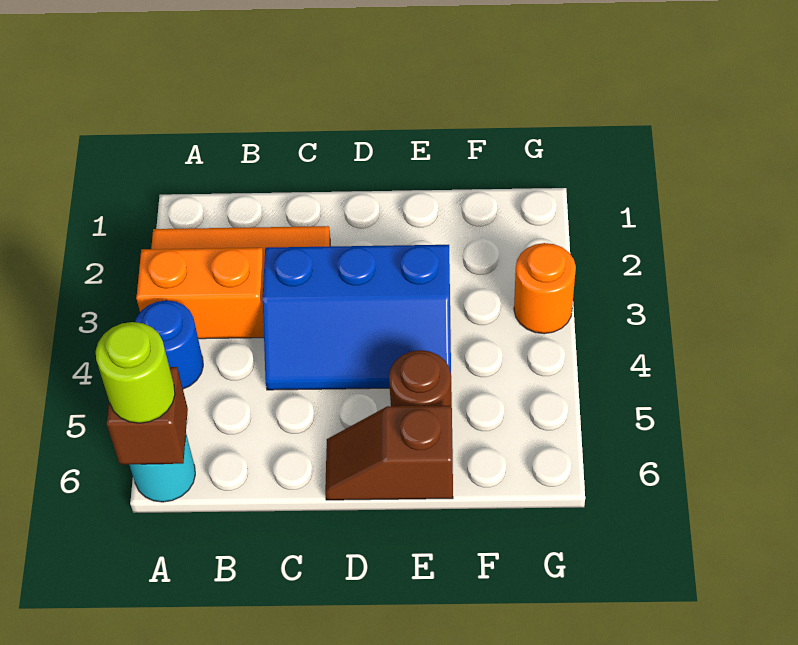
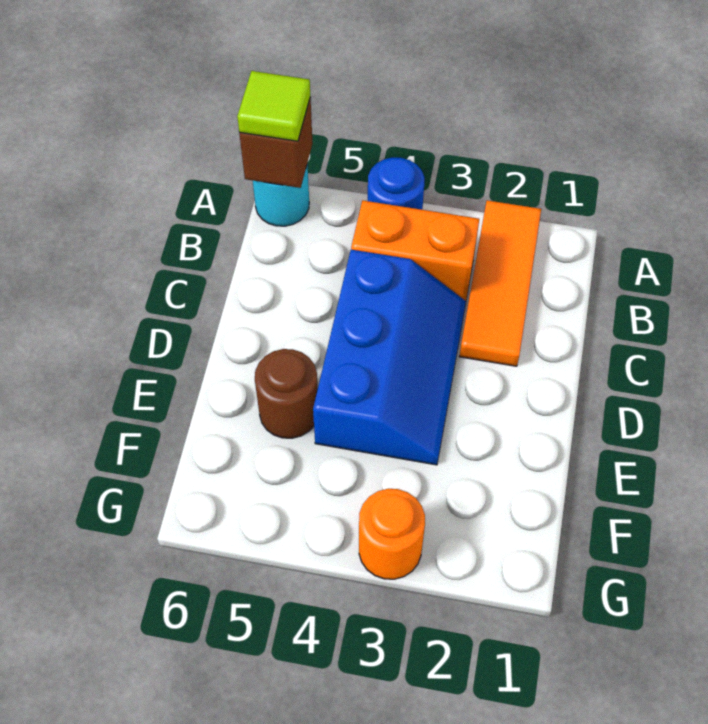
orange 1x2 brick [136,248,265,339] -> orange 1x2 brick turned to [351,200,479,301]
lime 1x1 round brick [96,322,175,423] -> lime 1x1 tile [237,71,310,141]
blue 2x3 slope [263,245,451,390] -> blue 2x3 slope turned to [313,250,466,465]
brown 1x2 slope [325,405,453,500] -> none

